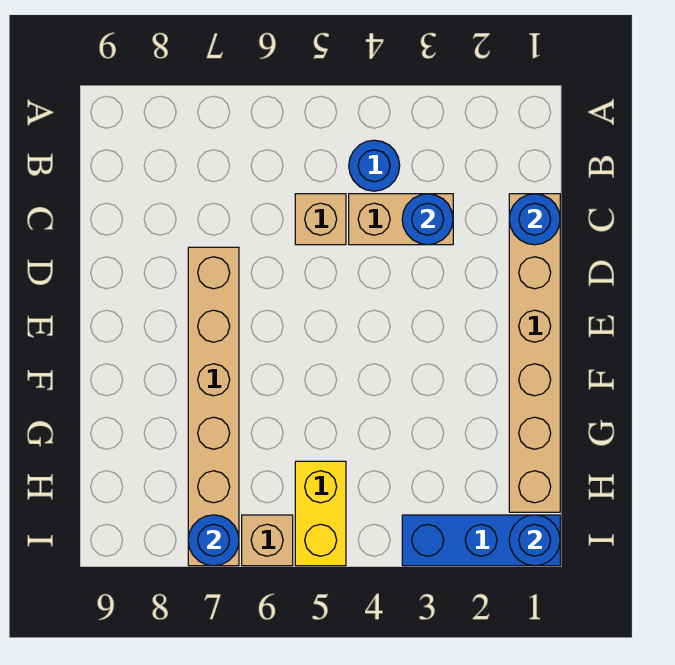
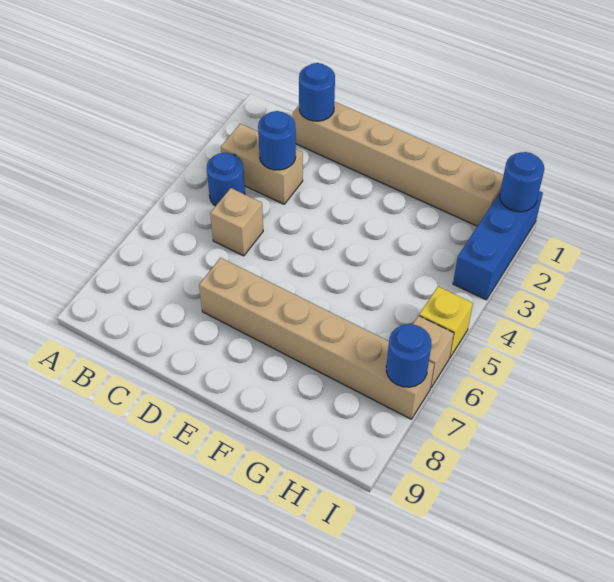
tan 1x2 brick [349,194,453,245] -> tan 1x2 brick turned to [221,124,303,204]
yellow 1x2 brick [295,461,346,566] -> yellow 1x1 brick [419,287,473,357]

